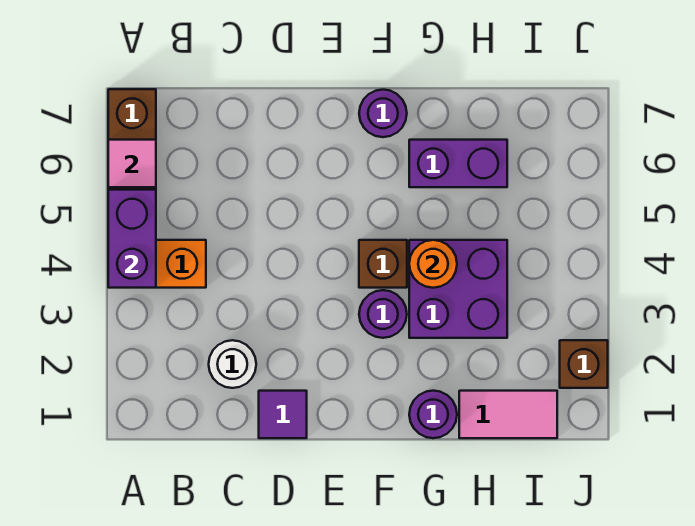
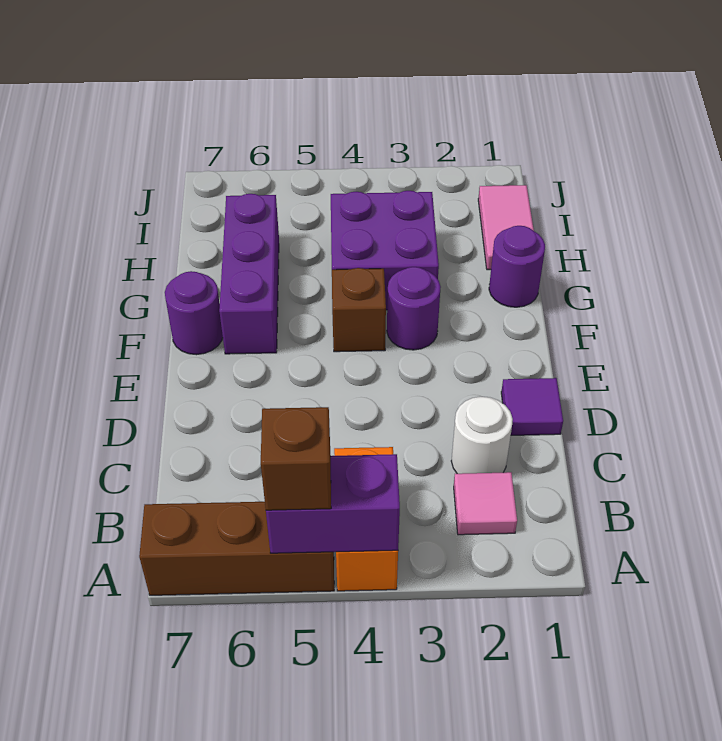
pink 1x1 tile [108,140,156,187] -> pink 1x1 tile moved to [454,472,517,535]
orange 1x1 round brick [409,240,457,288] -> none
purple 1x2 brick [409,140,507,187] -> purple 1x3 brick [219,194,279,354]
brown 1x1 brick [560,340,608,388] -> brown 1x1 brick moved to [261,407,331,510]

